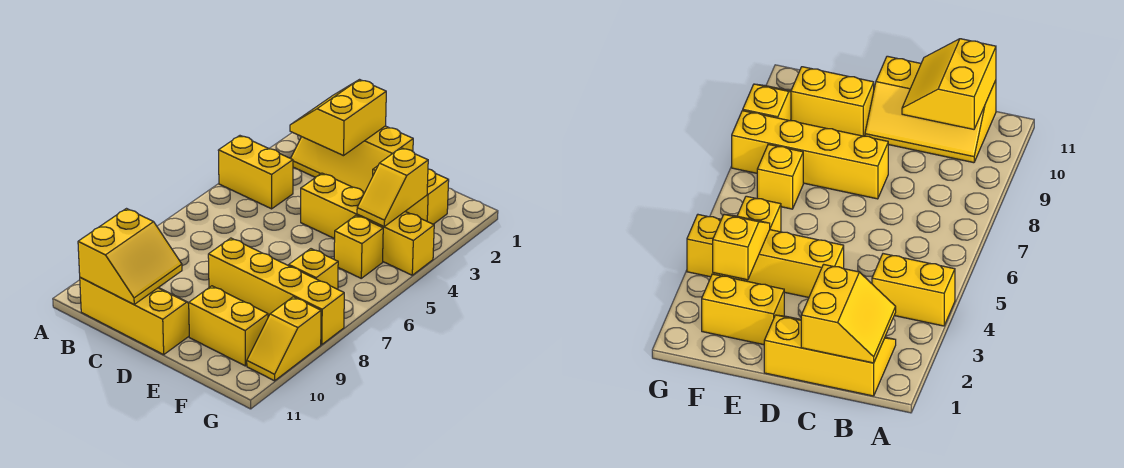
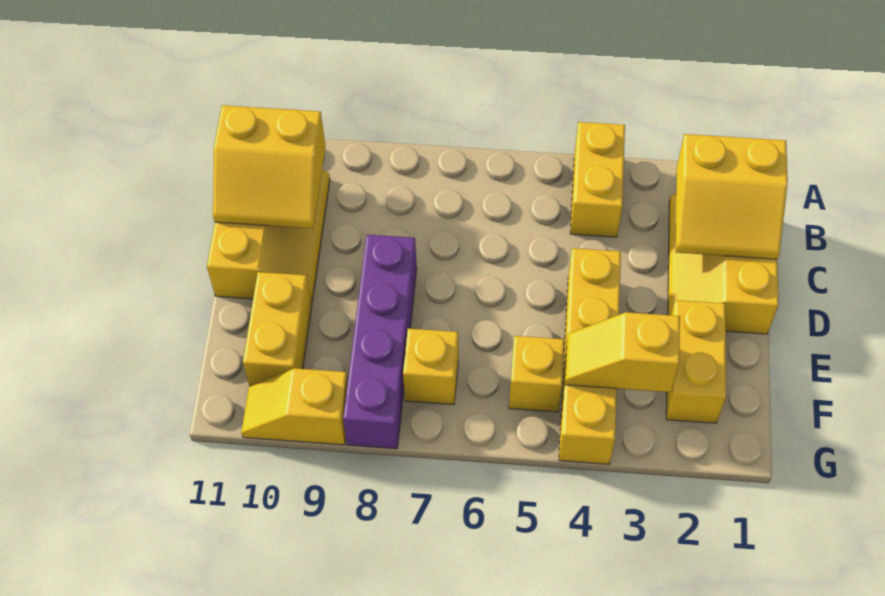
yellow 2x2 slope [290,80,386,156] -> yellow 2x2 slope turned to [676,134,788,259]
yellow 1x4 brick [208,238,344,345] -> purple 1x4 brick [343,235,417,449]

